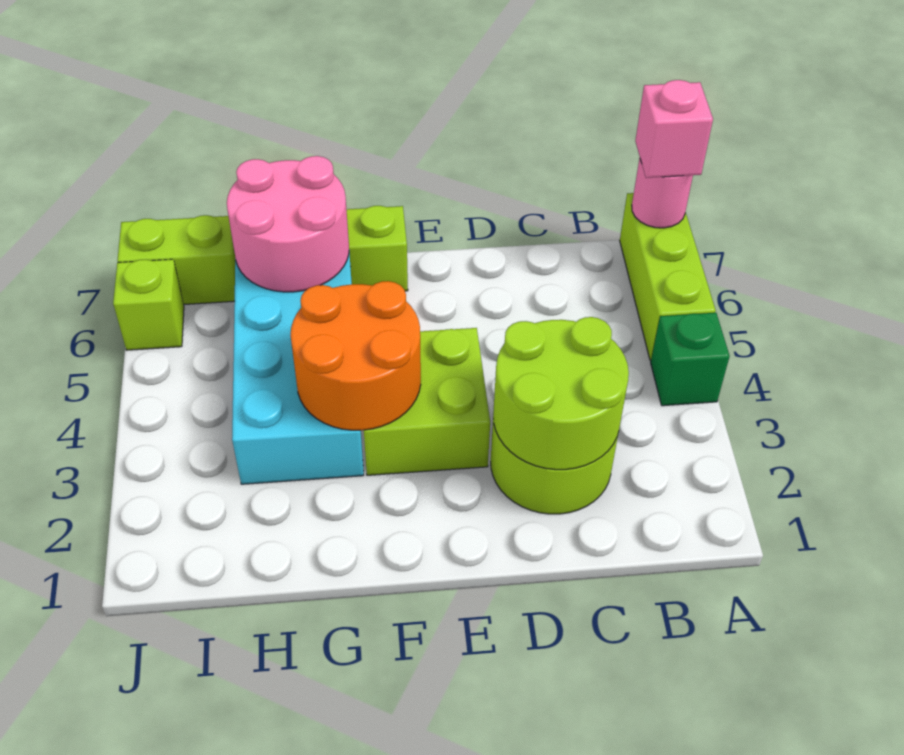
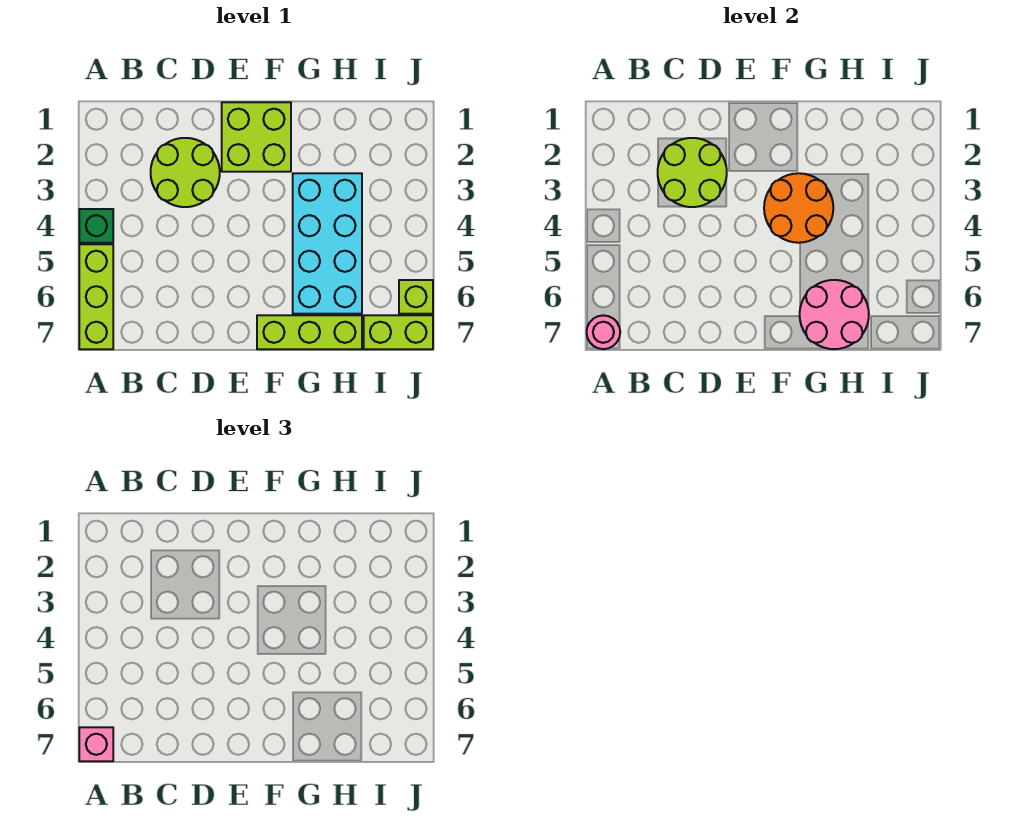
lime 2x2 brick [364,328,490,475] -> lime 2x2 brick moved to [222,102,291,172]

